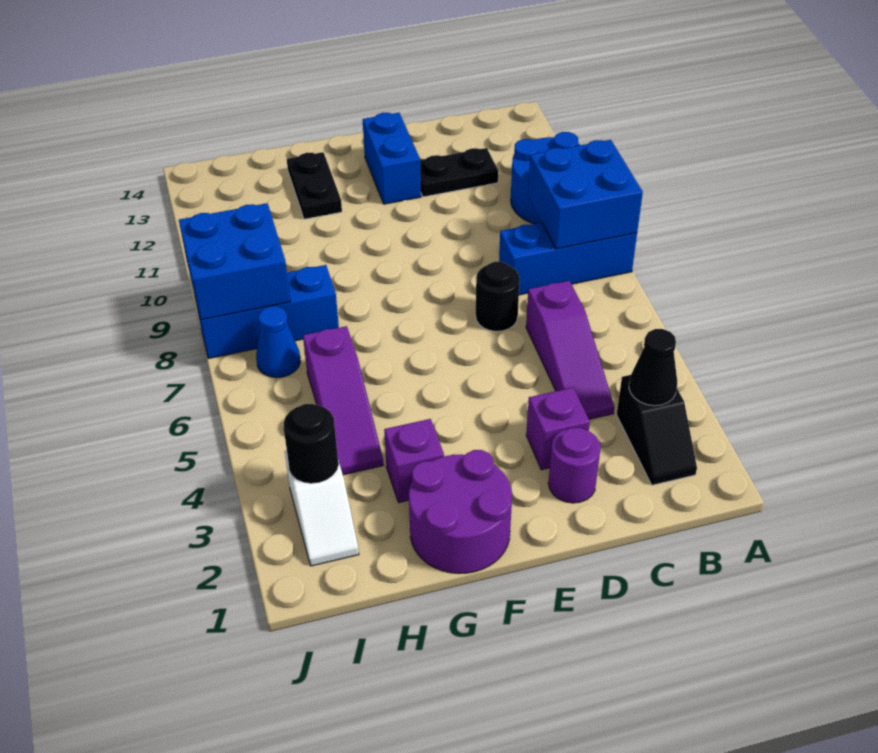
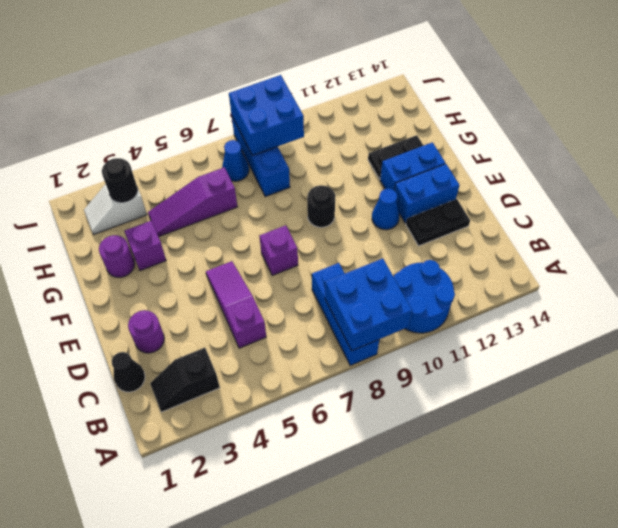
black 1x1 cone [629,329,677,406] -> black 1x1 cone moved to [112,352,145,392]
purple 1x3 slope [526,281,614,419] -> purple 1x3 slope turned to [206,261,266,348]
black 1x2 plate [420,148,498,197] -> black 1x2 plate turned to [406,199,470,246]
purple 1x1 brick [526,388,590,470] -> purple 1x1 brick moved to [260,225,298,276]
black 1x1 round brick [476,262,520,331] -> black 1x1 round brick moved to [307,185,335,227]
none -> blue 1x1 cone [372,189,399,230]
purple 2x2 round brick [409,450,512,574] -> purple 1x1 round brick [99,235,135,278]
none -> blue 1x2 brick [380,142,445,190]

